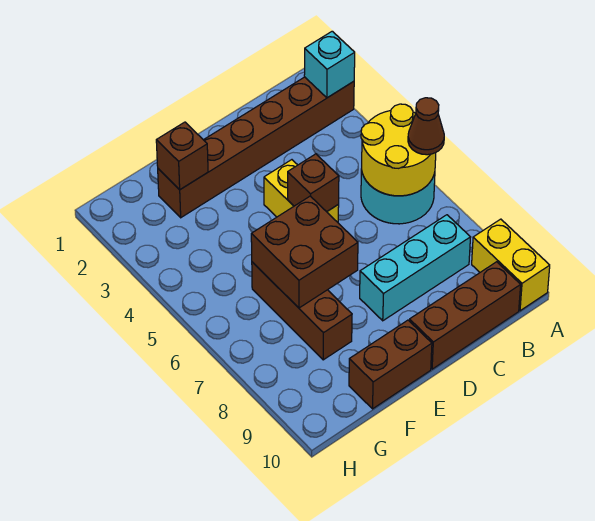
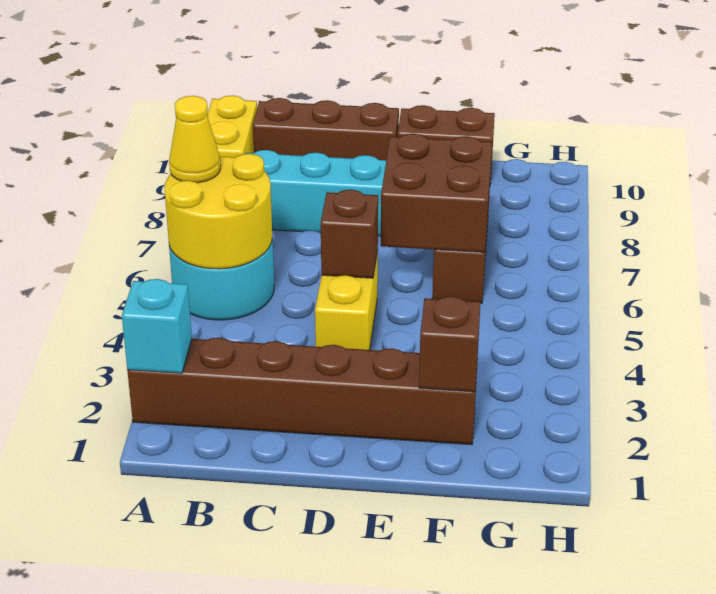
brown 1x1 cone [408,98,444,155] -> yellow 1x1 cone [169,96,220,183]

